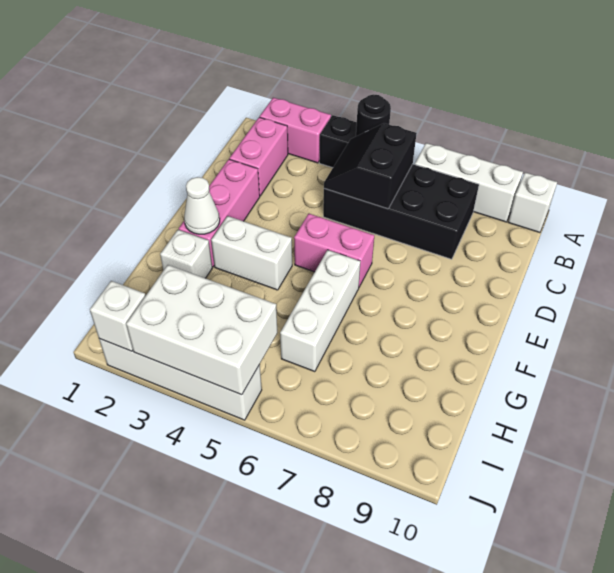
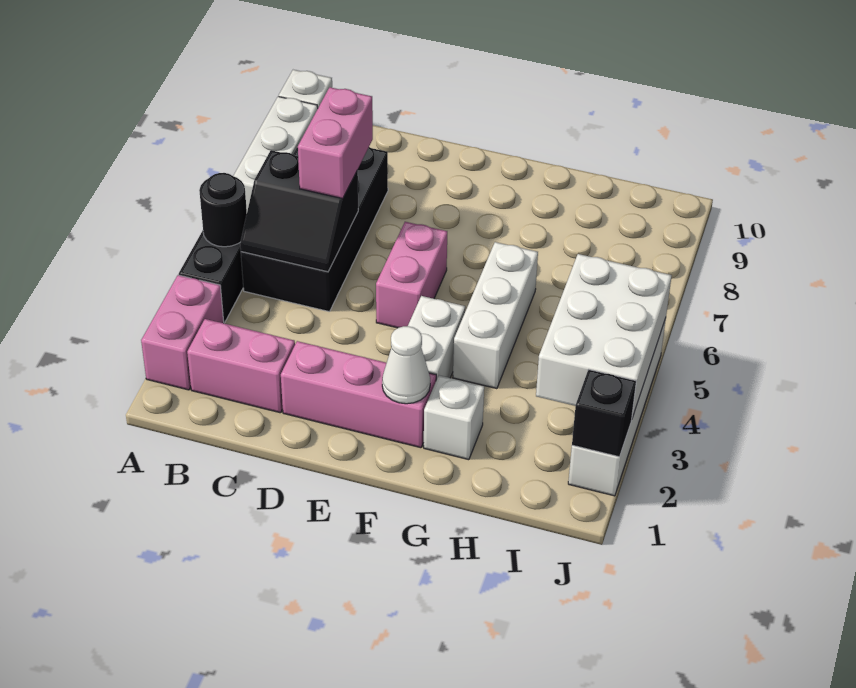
none -> pink 1x2 brick [298,87,373,199]
white 1x3 brick [280,250,361,372] -> white 1x3 brick turned to [453,242,538,389]
white 1x1 brick [90,281,146,351] -> black 1x1 brick [572,369,636,457]

